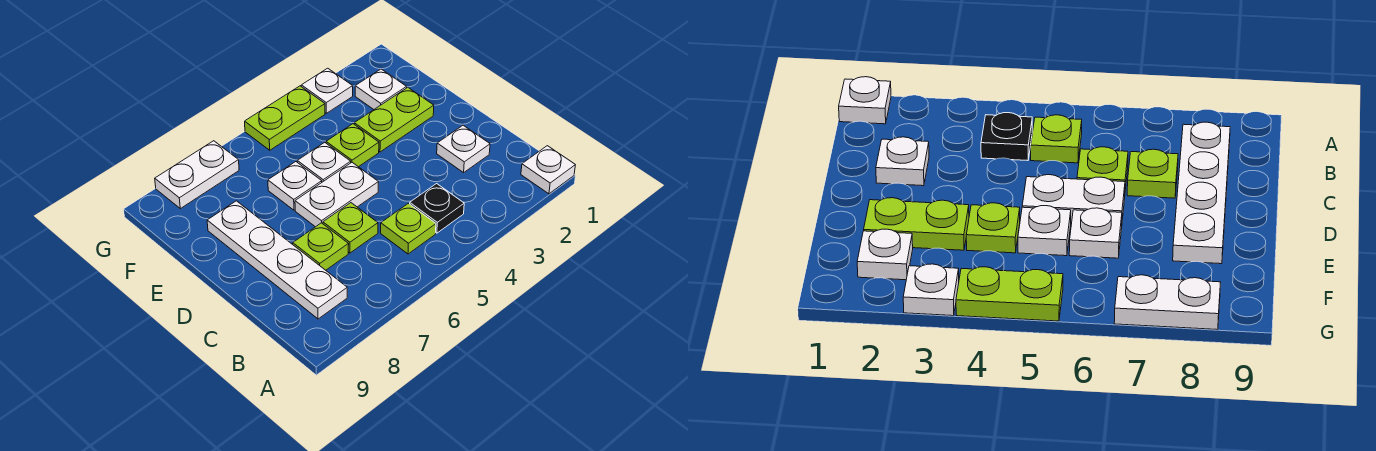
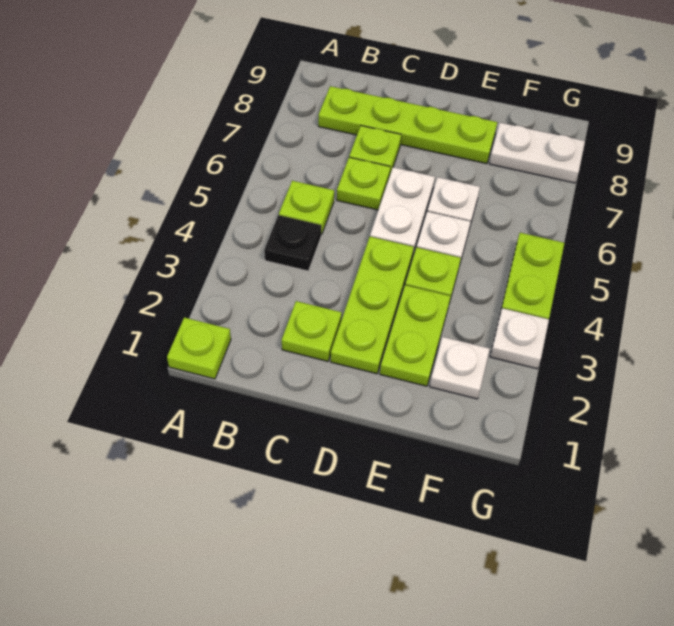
white 1x1 plate [521,146,575,194] -> lime 1x1 plate [167,317,231,379]
white 1x4 plate [207,201,347,319] -> lime 1x4 plate [318,86,497,164]
white 1x1 plate [437,125,490,173] -> lime 1x1 plate [282,301,342,361]
none -> lime 1x3 plate [331,237,414,374]
white 1x2 plate [155,141,239,209] -> white 1x2 plate turned to [489,123,585,183]

